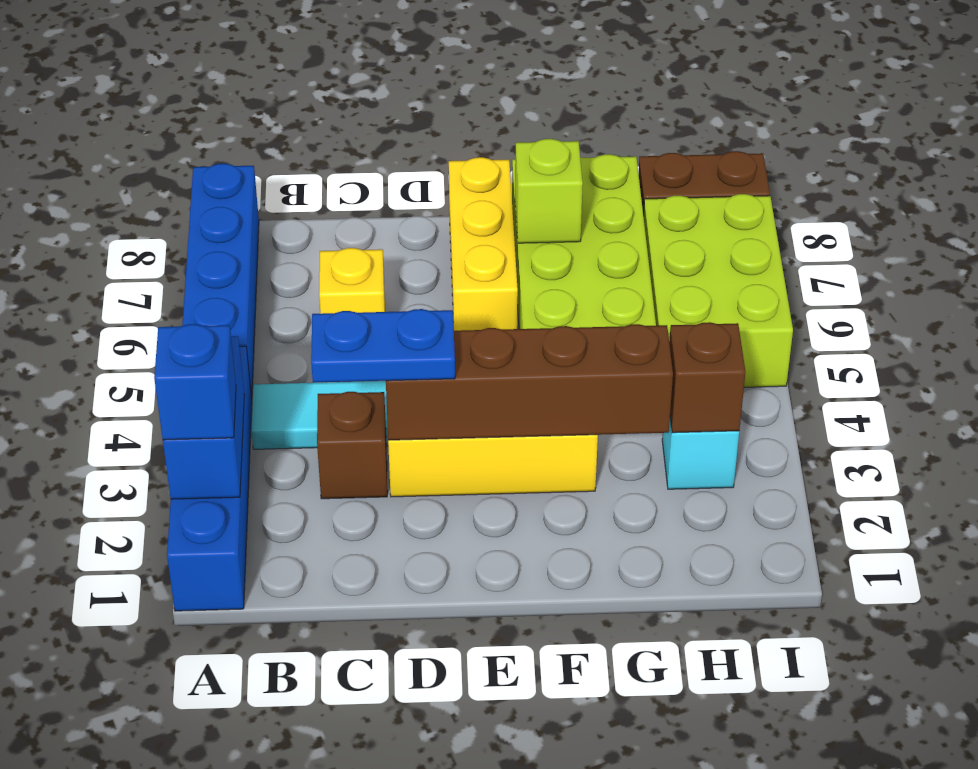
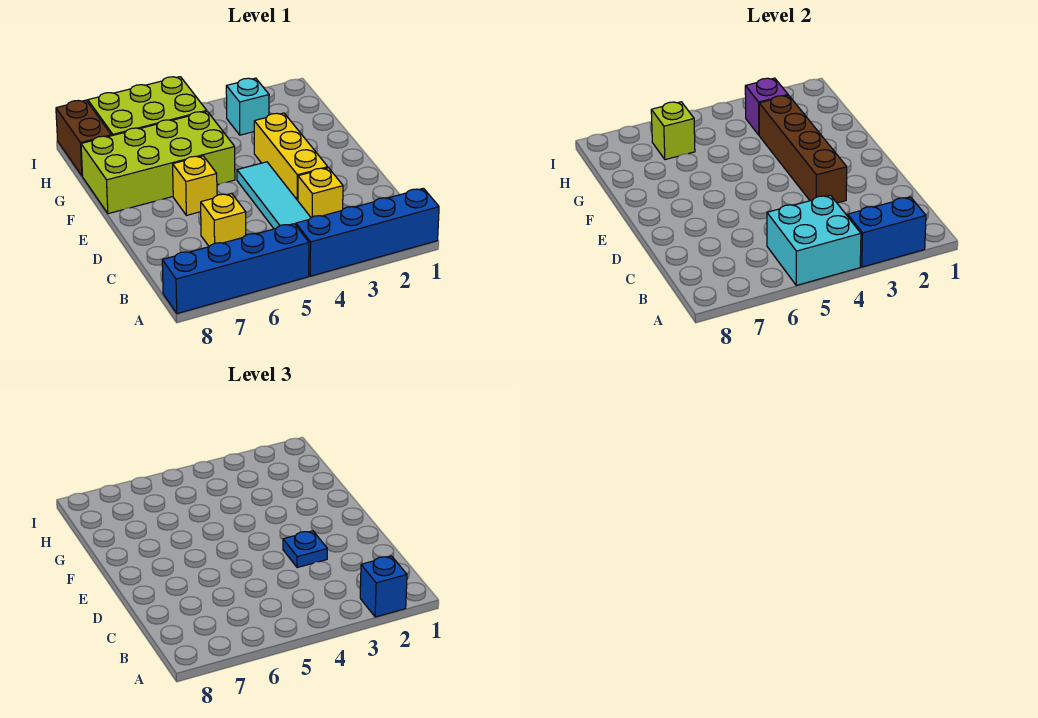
none -> cyan 2x2 brick [767,195,861,285]
brown 1x1 brick [317,392,387,499] -> yellow 1x1 brick [298,168,343,218]
blue 1x2 plate [311,309,455,383] -> blue 1x1 plate [283,531,327,568]
yellow 1x3 brick [449,157,518,331] -> yellow 1x1 brick [173,156,217,215]
lime 1x1 brick [515,139,583,243] -> lime 1x1 brick moved to [651,102,695,160]
brown 1x1 brick [669,322,745,433] -> purple 1x1 brick [745,78,788,135]

